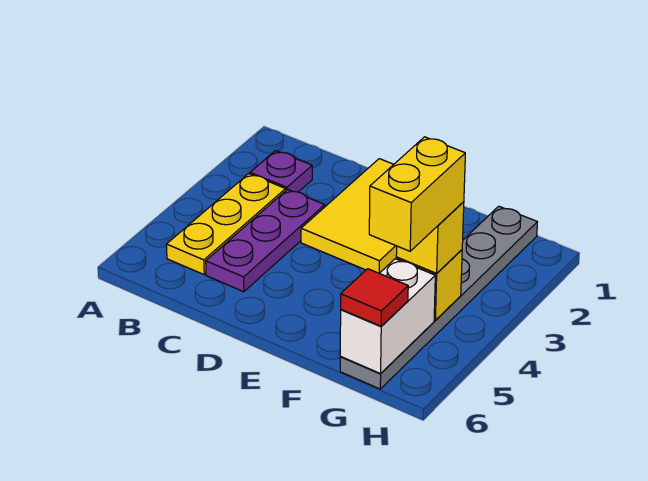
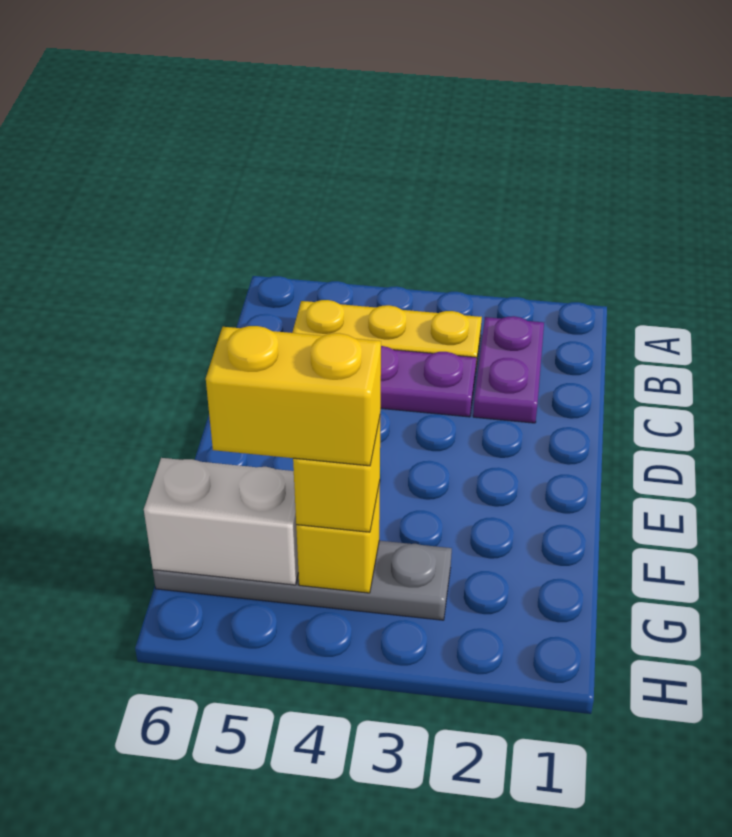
purple 1x1 plate [250,151,312,192] -> purple 1x2 plate [473,316,544,423]
yellow 2x3 tile [301,159,397,273] -> none
grey 1x6 plate [340,206,537,389] -> grey 1x4 plate [153,541,452,620]
red 1x1 tile [341,269,408,326] -> none

